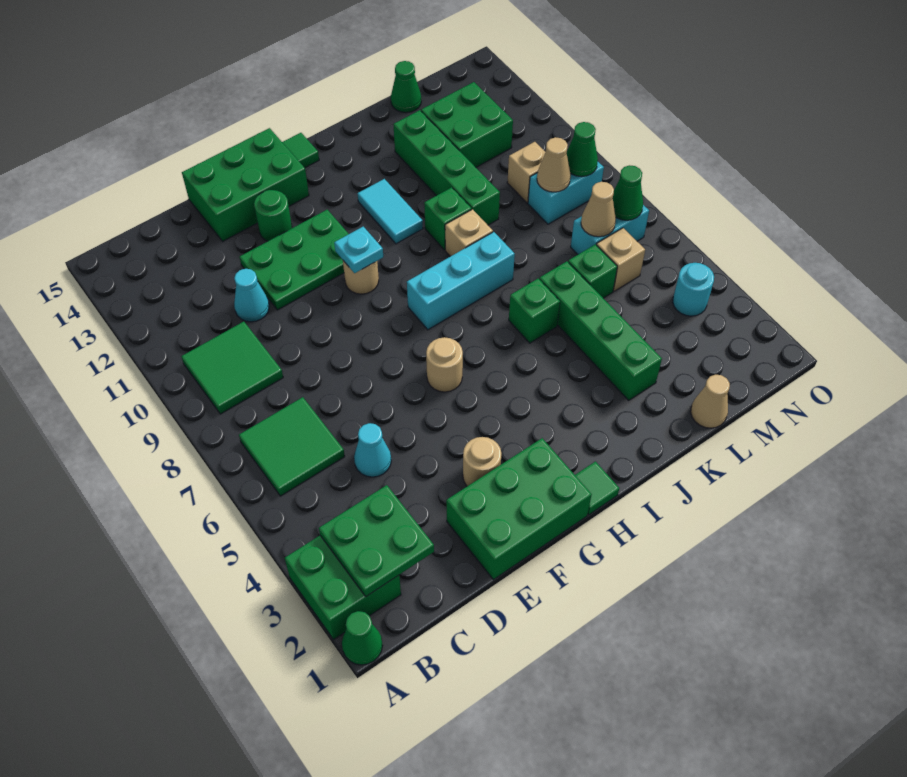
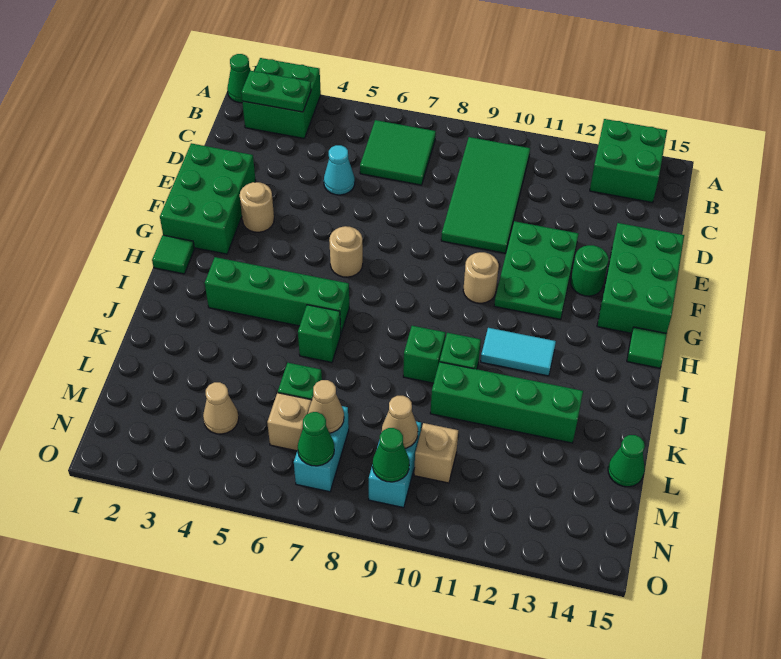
green 2x2 plate [319,485,434,596] -> green 1x2 plate [241,71,311,112]
green 2x2 tile [181,322,283,414] -> green 2x4 tile [441,137,530,253]
cyan 1x1 cone [234,269,269,322] -> none
cyan 1x1 plate [334,227,383,273] -> none
cyan 1x3 brick [407,232,515,330] -> none
tan 1x1 brick [445,209,493,256] -> green 1x1 brick [403,326,445,383]
green 1x4 brick [539,261,662,400] -> green 1x4 brick moved to [205,257,349,333]
tan 1x1 cone [691,375,730,428] -> tan 1x1 cone moved to [203,382,239,434]
green 2x2 brick [421,82,513,167] -> green 2x2 brick moved to [590,119,667,203]
cyan 1x1 round brick [673,263,714,316] -> none

